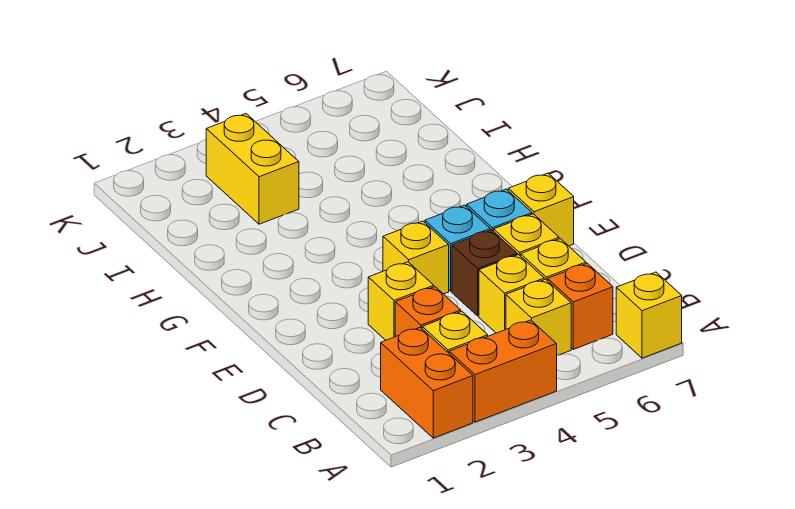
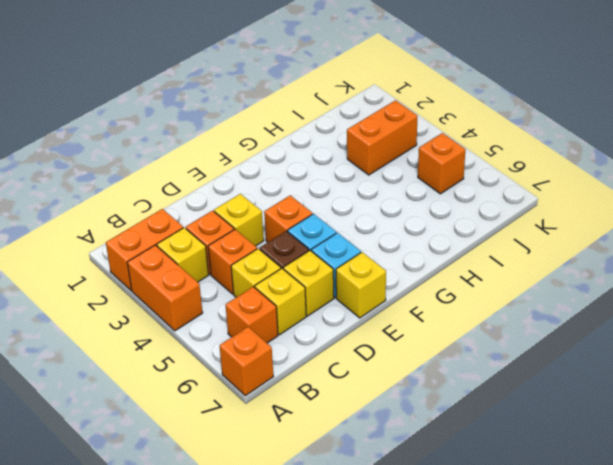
yellow 1x1 brick [616,272,682,358] -> orange 1x1 brick [220,327,273,396]
yellow 1x1 brick [506,279,571,356] -> none
none -> orange 1x1 brick [208,229,257,294]
yellow 1x1 brick [383,221,449,294] -> orange 1x1 brick [264,195,312,242]
yellow 1x2 brick [206,114,299,224] -> orange 1x2 brick [347,100,418,175]
none -> orange 1x1 brick [418,133,465,194]

